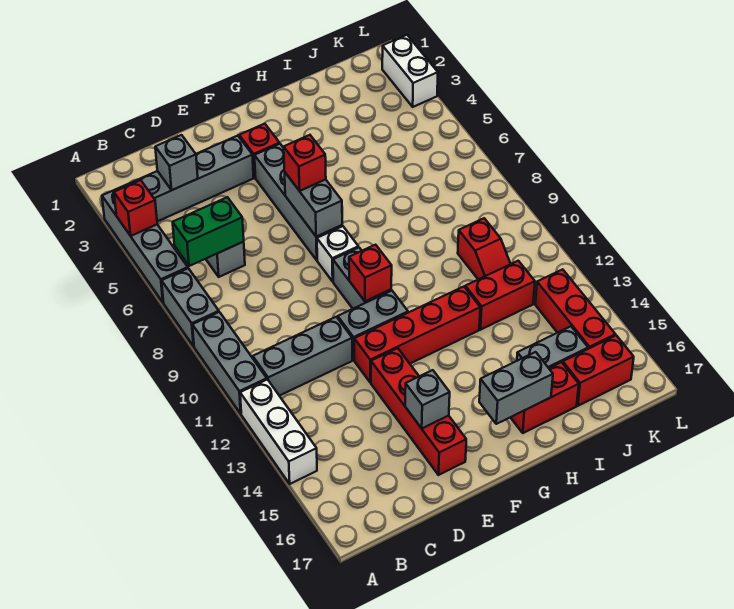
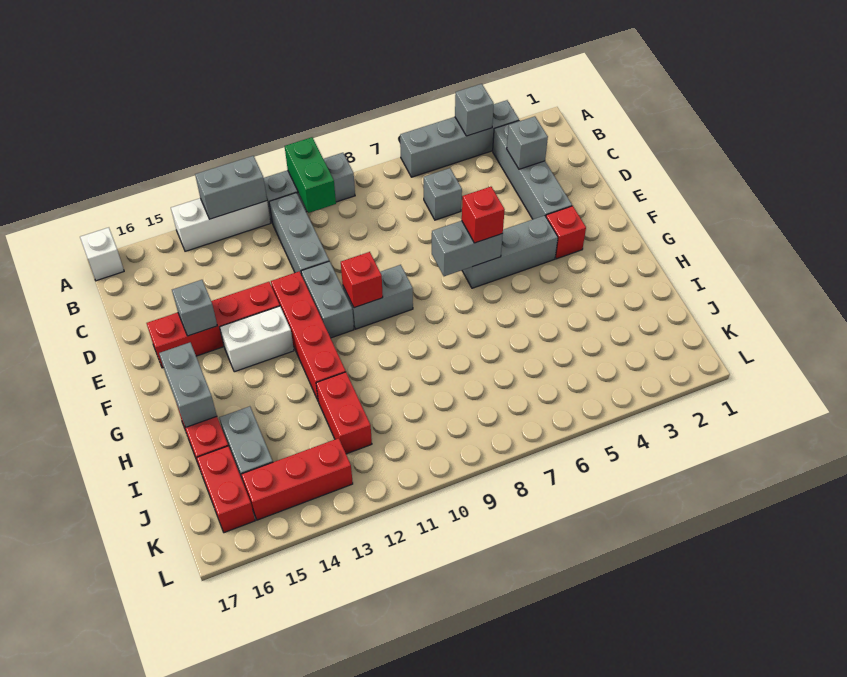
red 1x1 brick [114,180,157,236] -> grey 1x1 brick [455,84,494,136]
grey 1x2 brick [162,268,219,346] -> grey 1x2 brick moved to [195,156,267,219]
green 1x2 brick [173,197,244,266] -> green 1x2 brick moved to [285,137,336,213]
grey 1x4 brick [254,144,342,260] -> grey 1x3 brick [462,216,558,288]
white 1x1 brick [317,226,358,281] -> white 1x1 brick moved to [80,228,124,281]
red 1x2 slope [458,218,510,279] -> none
white 1x2 brick [382,35,438,107] -> white 1x2 brick moved to [220,306,294,372]

